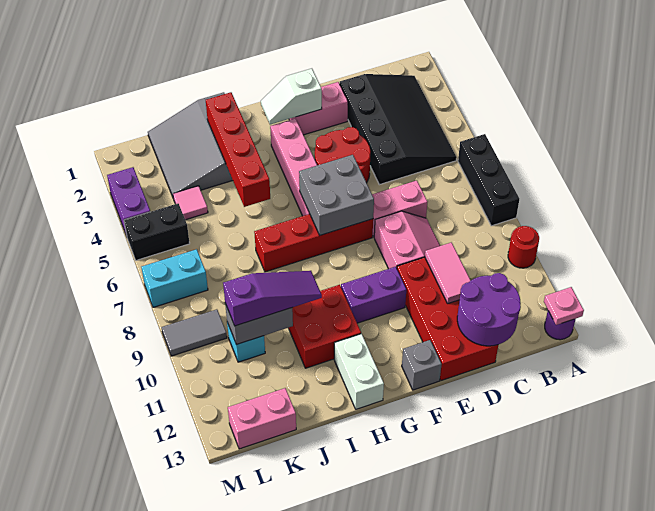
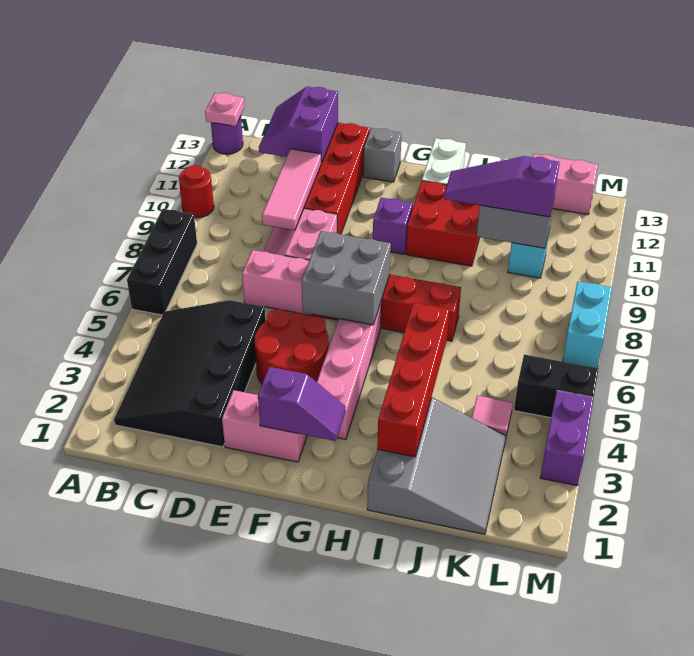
purple 2x2 round brick [457,273,521,346] -> purple 2x2 slope [259,87,338,163]
pink 1x2 tile [425,242,471,303] -> pink 1x3 tile [262,149,321,230]
white 1x2 slope [261,69,322,124] -> purple 1x2 slope [258,367,345,441]
purple 1x2 brick [341,267,406,323] -> purple 1x1 brick [373,198,413,254]
cyan 1x2 brick [142,249,208,307] -> cyan 1x2 brick turned to [562,281,612,368]
grey 1x2 tile [162,309,227,356] -> none

